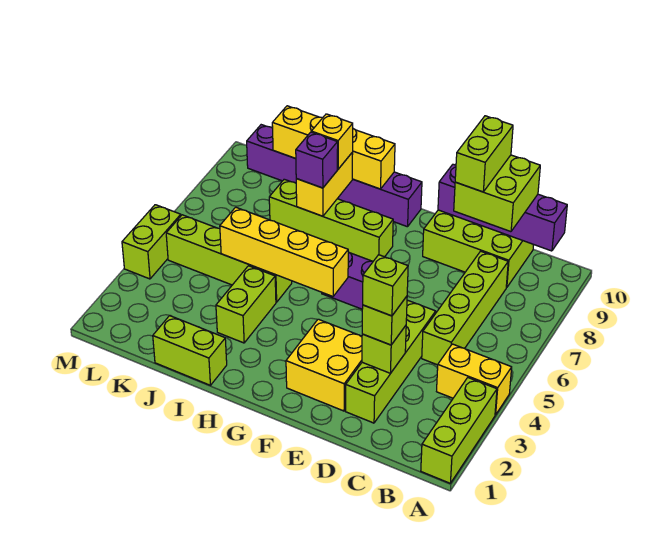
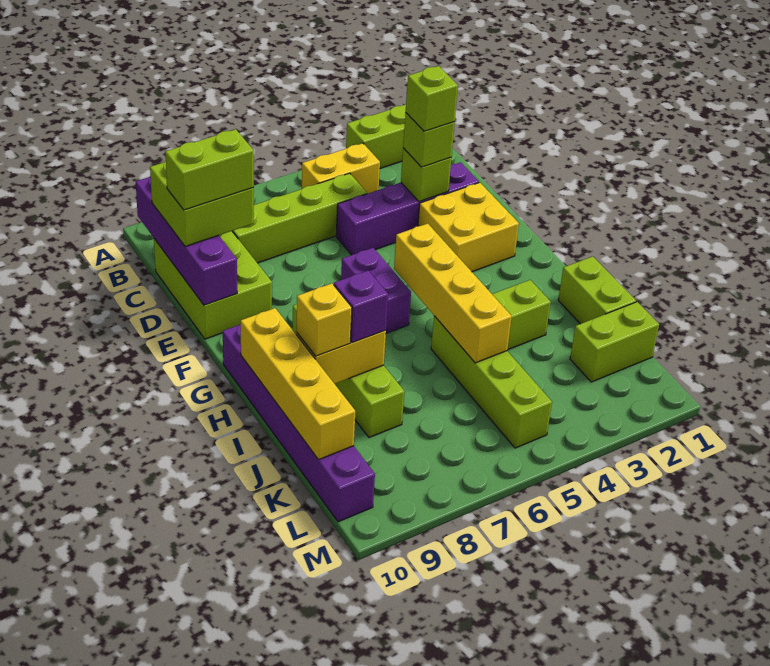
yellow 1x2 brick [437,344,512,415] -> yellow 1x2 brick turned to [302,143,380,194]
lime 1x4 brick [346,301,436,423] -> purple 1x4 brick [336,162,479,255]
lime 1x2 brick [122,205,181,279] -> lime 1x2 brick moved to [570,302,659,382]

